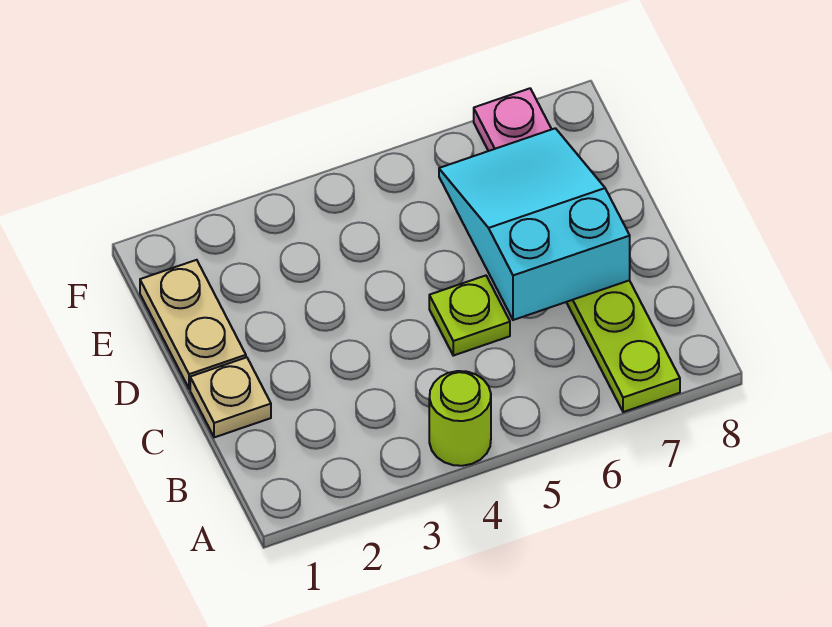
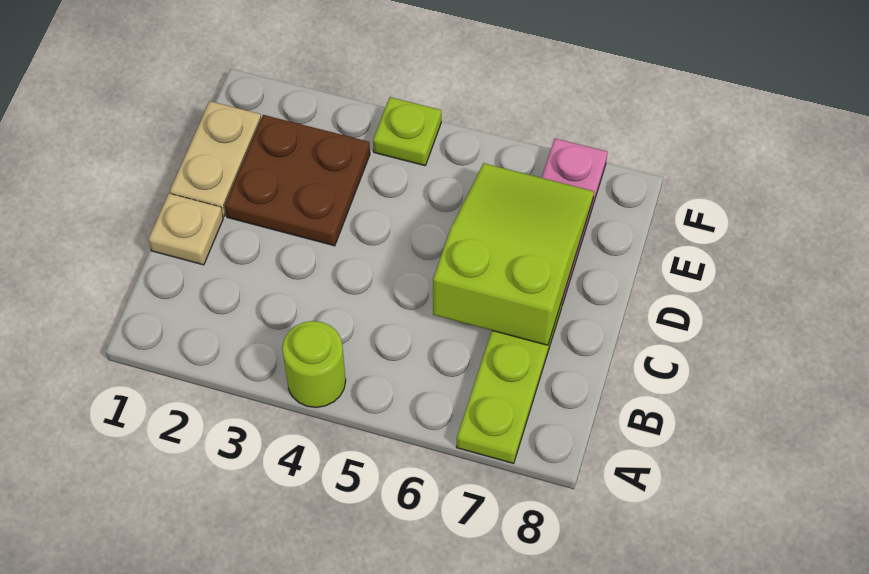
lime 1x1 plate [429,276,510,356] -> lime 1x1 plate moved to [373,97,441,166]
cyan 2x3 slope [439,128,630,320] -> lime 2x3 slope [433,163,594,345]
none -> brown 2x2 plate [225,115,370,246]

